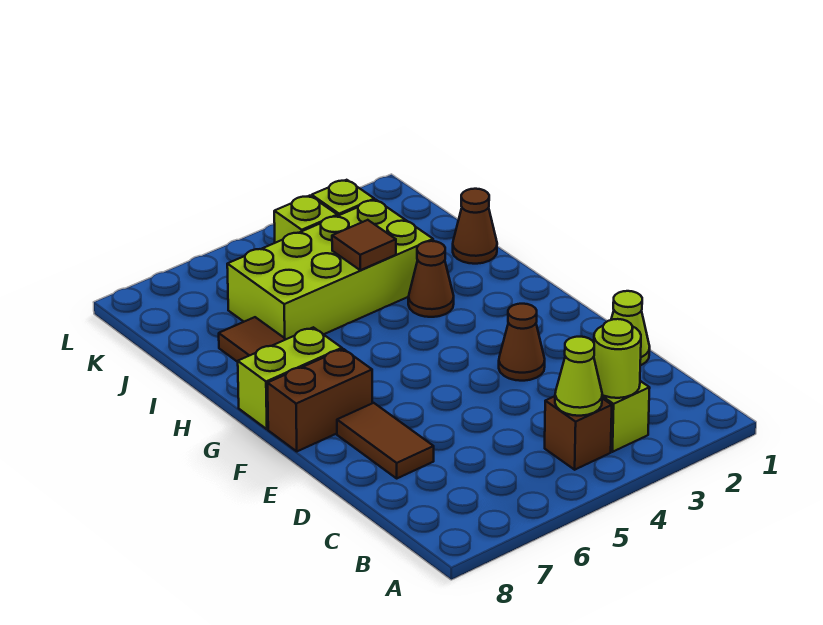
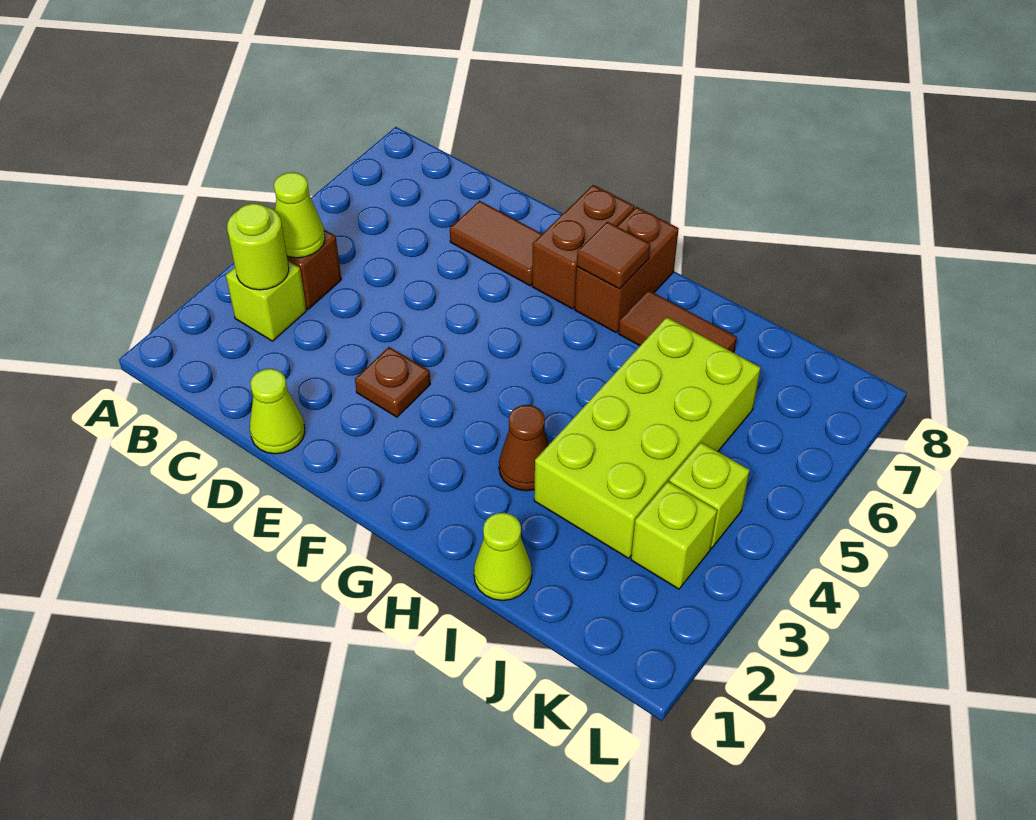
brown 1x1 cone [499,304,545,381] -> brown 1x1 plate [355,347,430,417]
lime 1x2 brick [238,327,342,429] -> brown 1x2 brick [575,207,679,333]
brown 1x1 cone [453,189,497,264] -> lime 1x1 cone [474,513,532,601]
brown 1x1 tile [332,220,396,270] -> brown 1x1 tile moved to [577,222,650,289]

